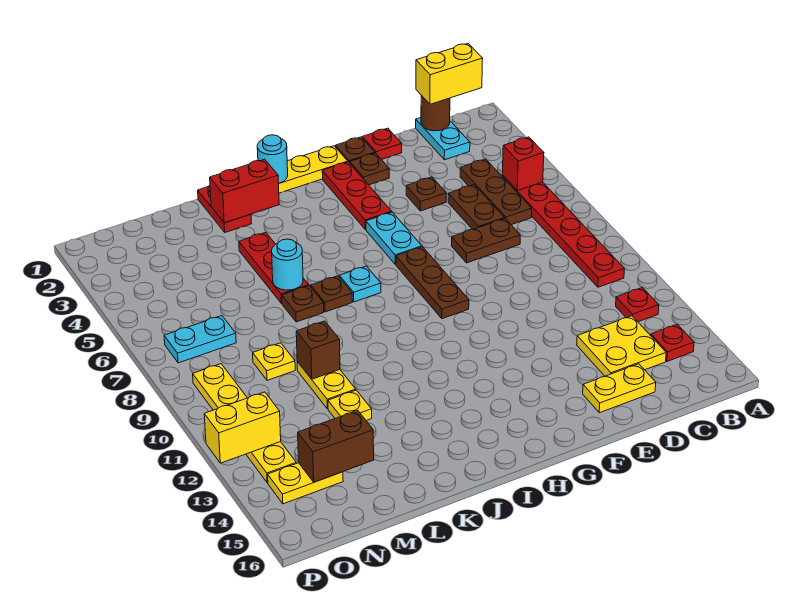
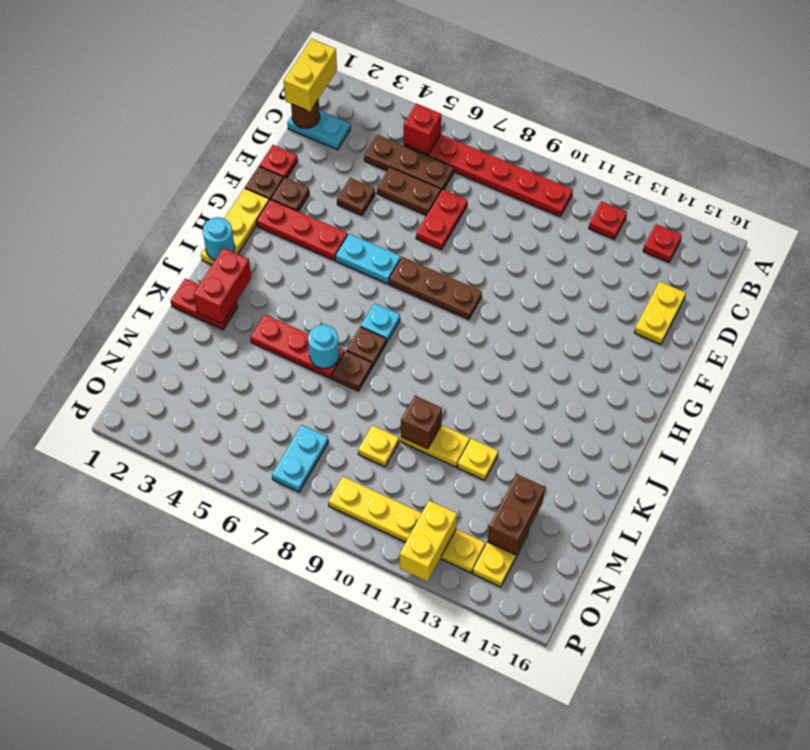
yellow 2x2 plate [577,316,666,376] -> none
brown 1x2 plate [452,219,520,263] -> red 1x2 plate [416,189,467,250]

